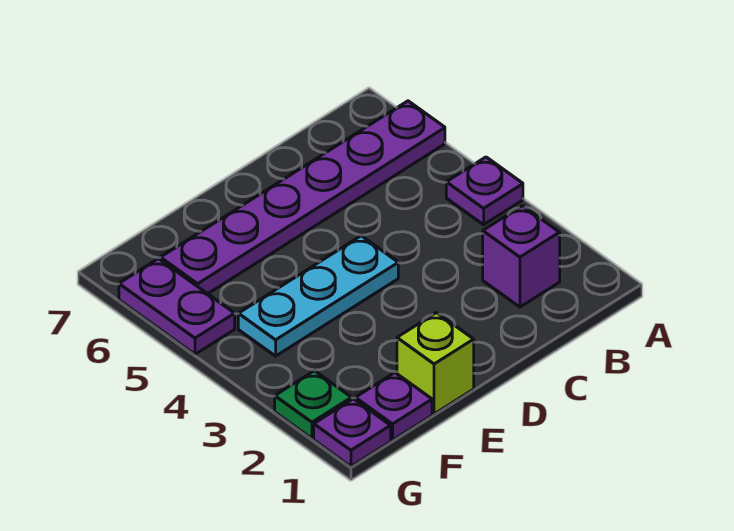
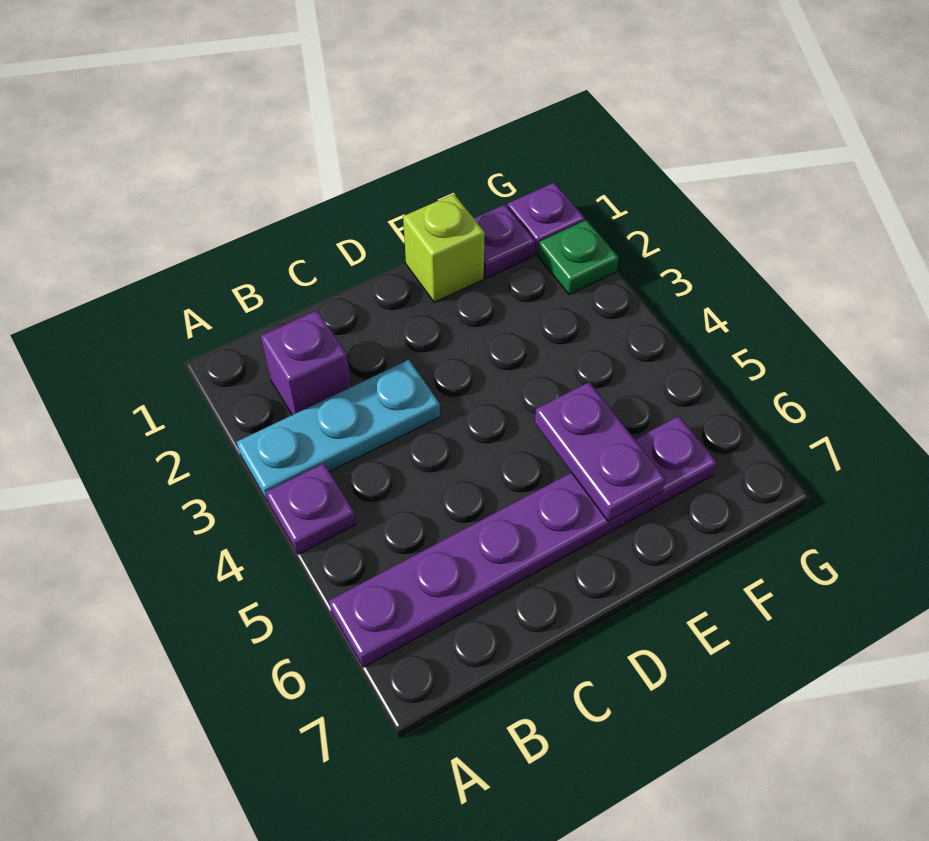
cyan 1x3 plate [238,236,398,356] -> cyan 1x3 plate moved to [237,360,440,502]
purple 1x2 plate [119,259,235,354] -> purple 1x2 plate moved to [535,382,666,522]

